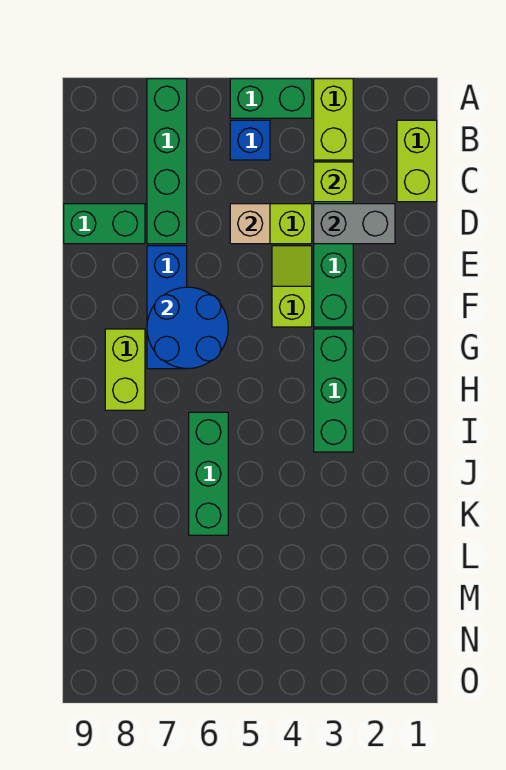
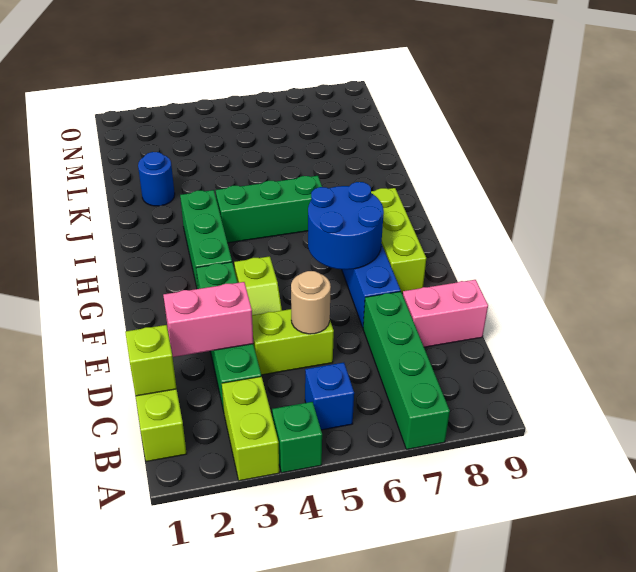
green 1x2 brick [230,79,312,118] -> green 1x1 brick [272,402,322,473]
lime 1x1 brick [314,162,353,202] -> lime 1x1 brick moved to [125,325,177,396]
grey 1x2 brick [314,204,395,244] -> pink 1x2 brick [163,282,253,357]
tan 1x1 brick [230,204,270,244] -> tan 1x1 round brick [291,271,331,334]
green 1x2 brick [64,204,145,244] -> pink 1x2 brick [403,280,488,347]
lime 1x2 brick [105,329,145,410] -> lime 1x3 brick [371,188,426,293]
green 1x3 brick [189,412,228,535] -> green 1x3 brick turned to [216,176,322,243]
none -> blue 1x1 round brick [138,152,175,206]

